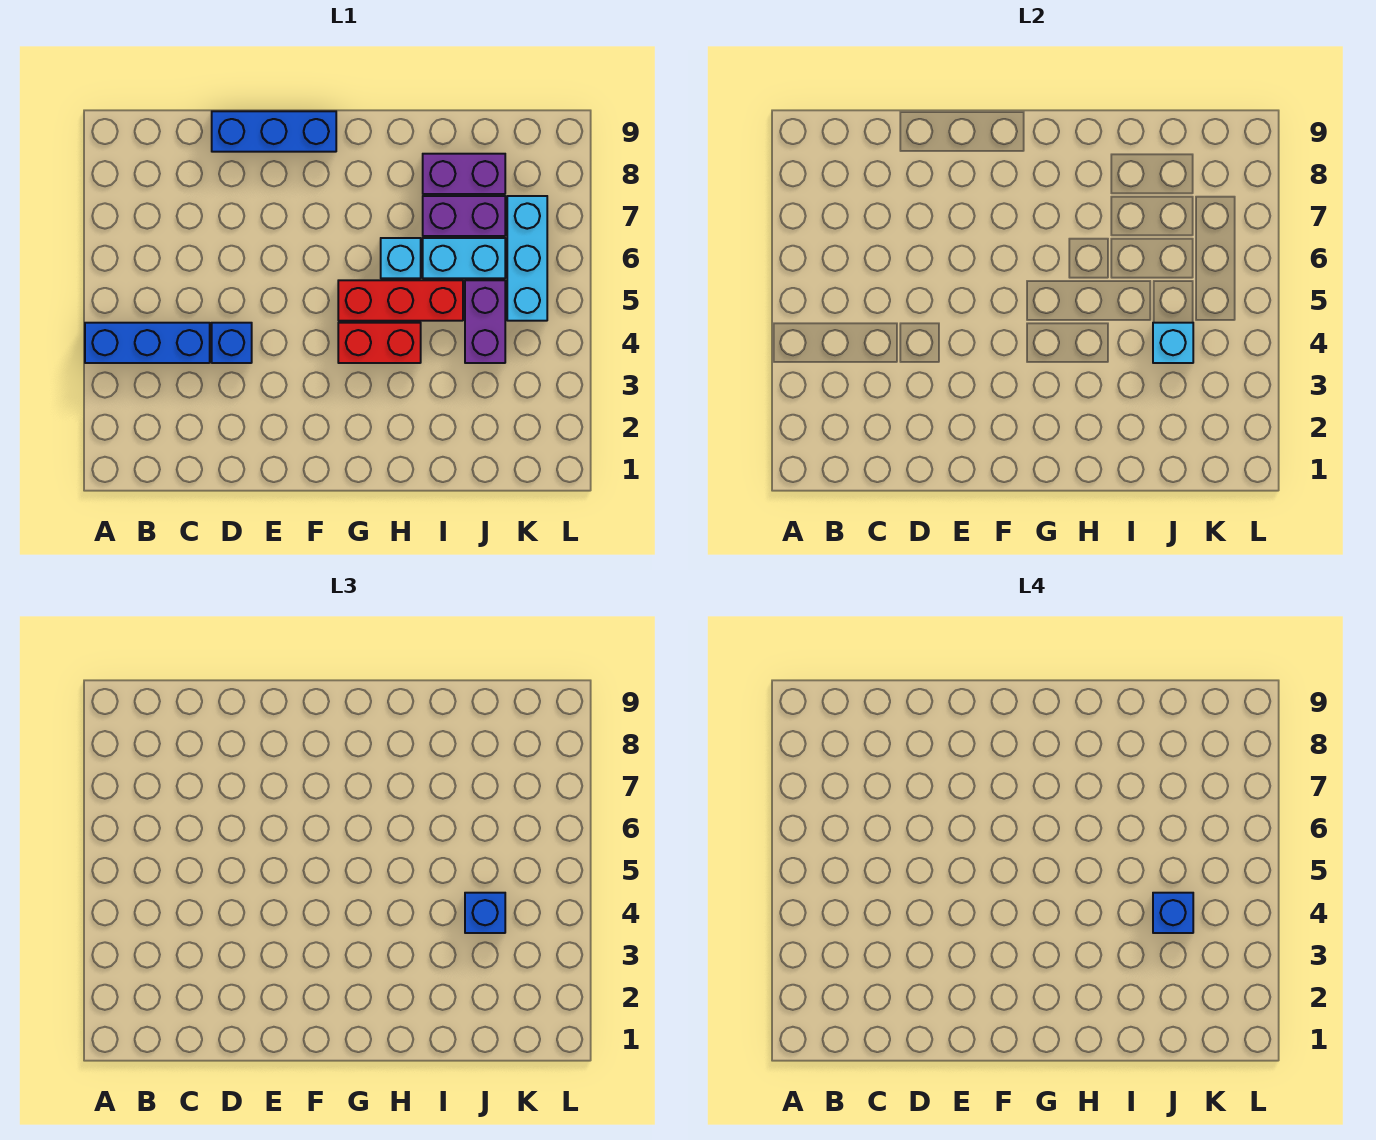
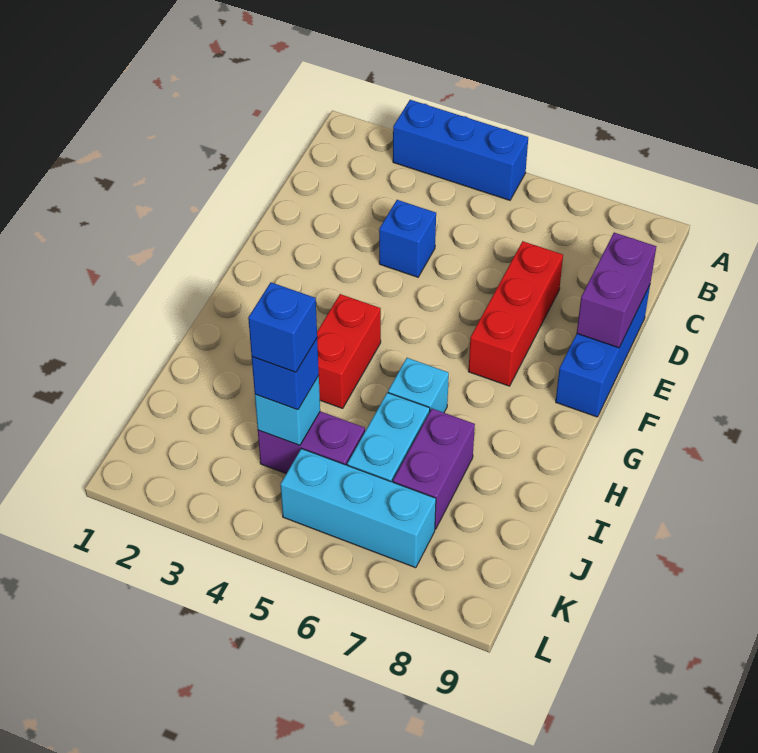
blue 1x3 brick [85,323,210,363] -> blue 1x3 brick turned to [393,100,528,200]
red 1x3 brick [338,280,463,321] -> red 1x3 brick moved to [468,241,563,386]
purple 1x2 brick [423,154,505,194] -> purple 1x2 brick moved to [577,233,656,348]

